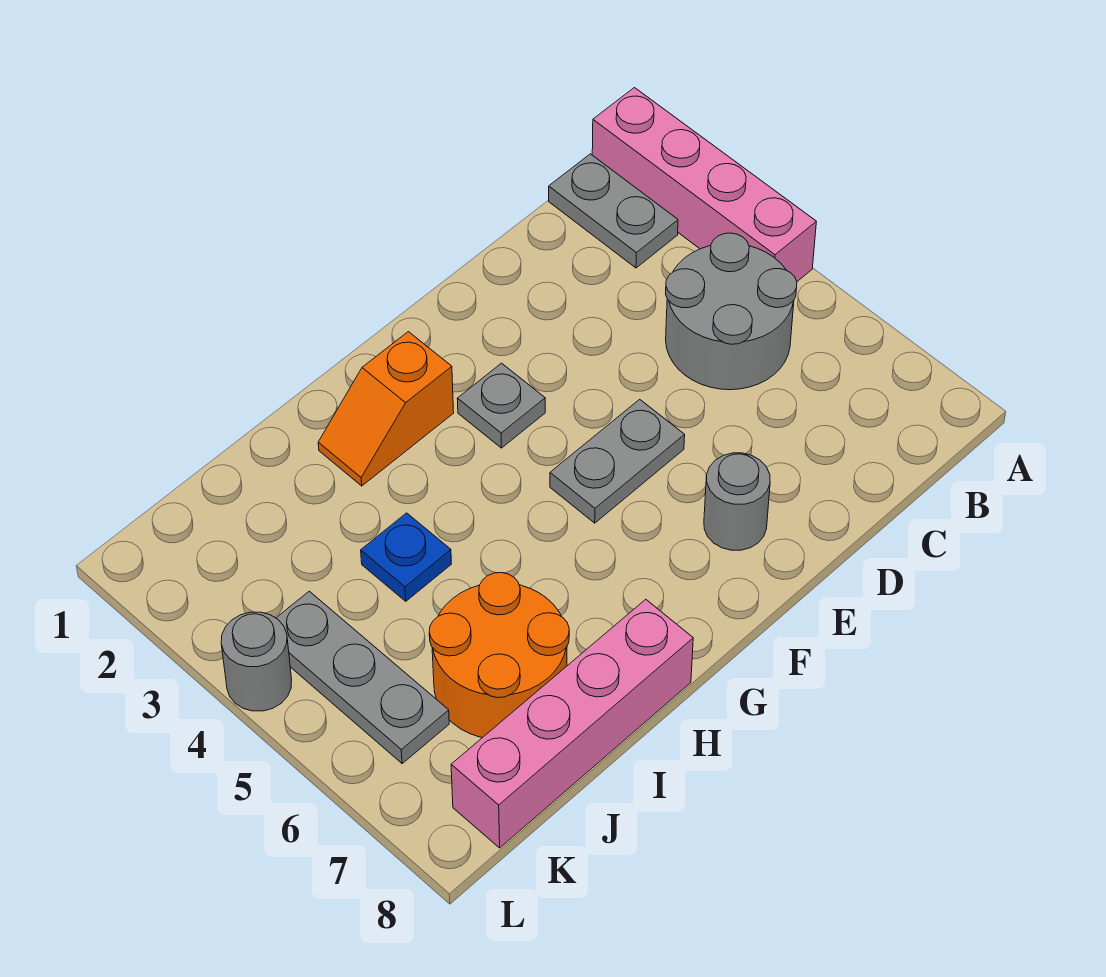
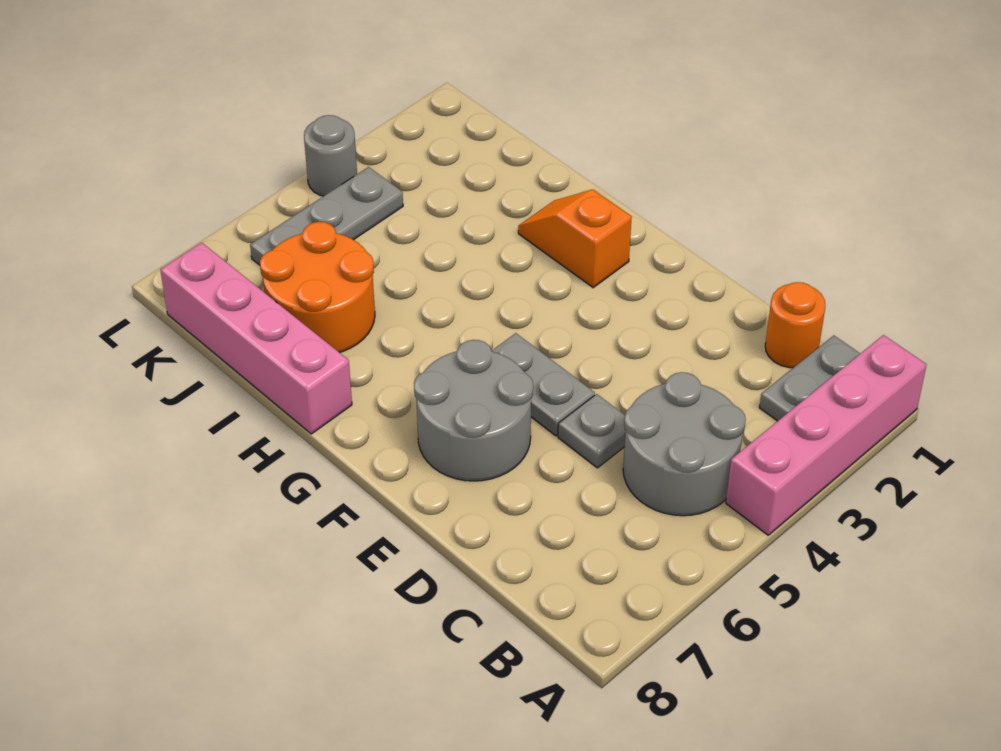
none -> orange 1x1 round brick [765,282,825,368]
grey 1x1 round brick [704,453,770,550] -> grey 2x2 round brick [414,340,533,481]
grey 1x1 plate [457,363,545,448] -> grey 1x1 plate moved to [558,394,626,468]
blue 1x1 plate [361,513,451,601] -> none

